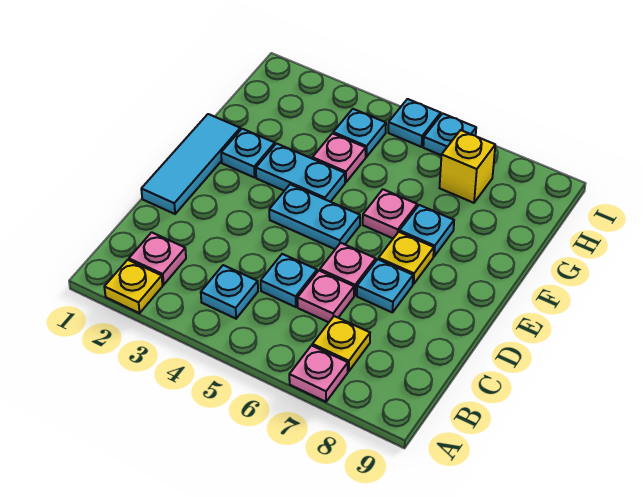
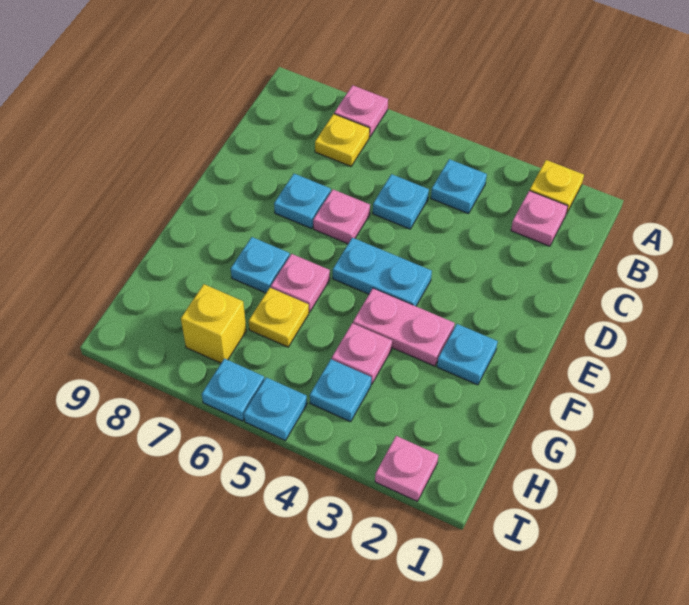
pink 1x1 plate [298,271,354,322] -> pink 1x1 plate moved to [375,436,438,501]
cyan 1x3 tile [141,114,240,214] -> none
yellow 1x1 plate [379,232,434,284] -> yellow 1x1 plate moved to [249,288,309,347]
cyan 1x2 plate [256,144,345,202] -> pink 1x2 plate [353,288,455,366]

